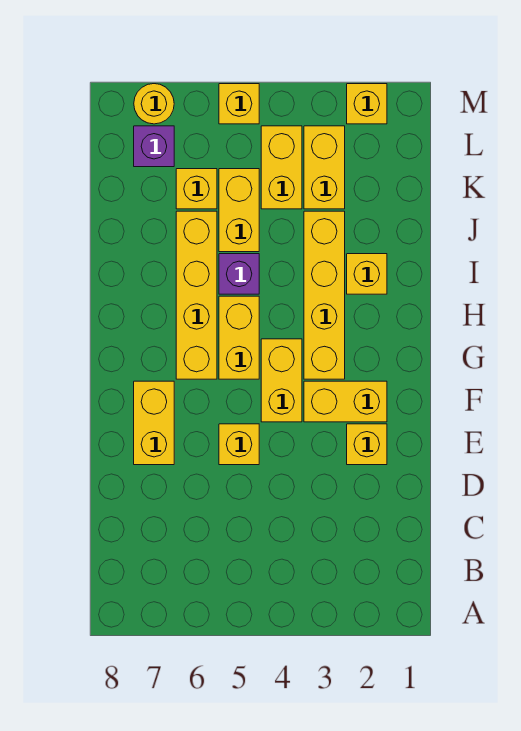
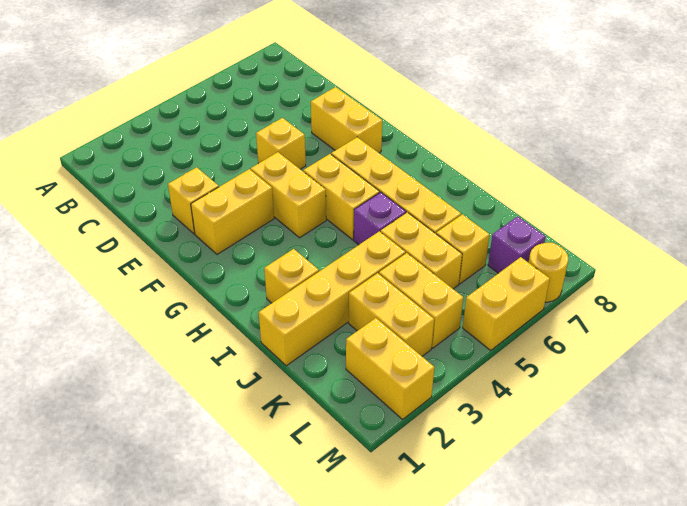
yellow 1x4 brick [304,211,345,379] -> yellow 1x4 brick turned to [259,231,405,366]
yellow 1x1 brick [347,84,387,124] -> yellow 1x2 brick [346,318,434,419]
yellow 1x1 brick [219,84,259,124] -> yellow 1x2 brick [463,257,550,350]

